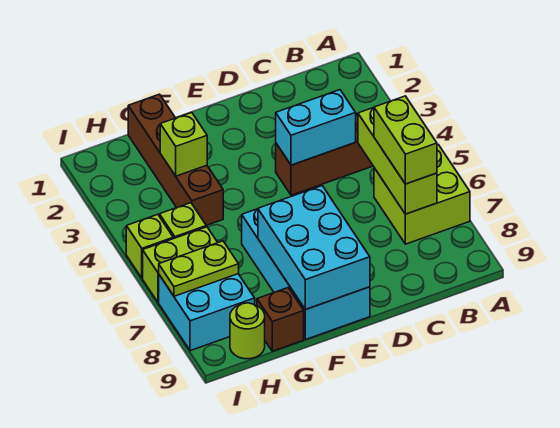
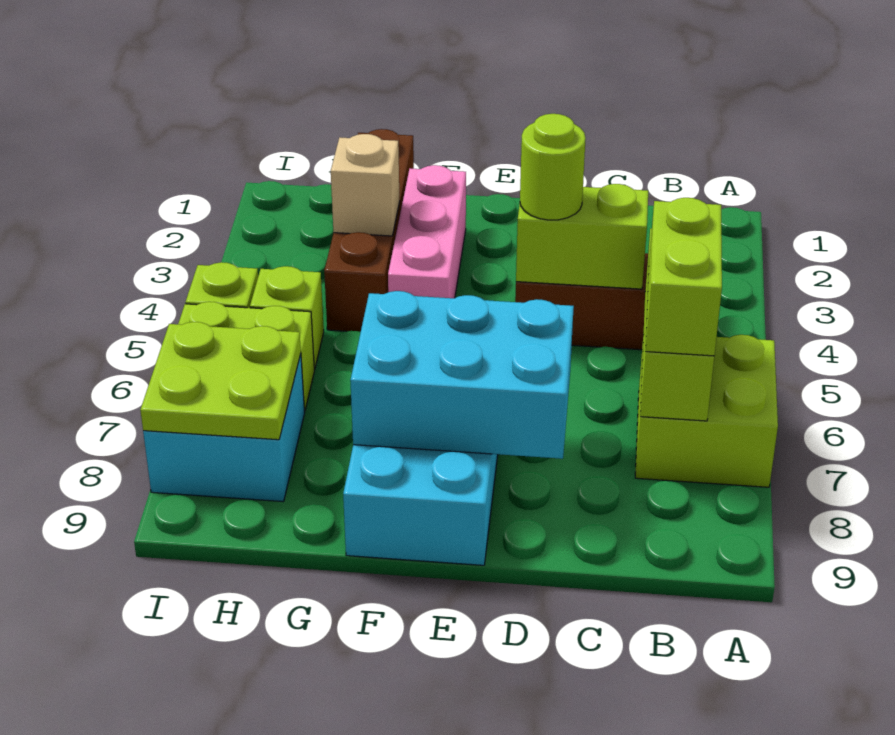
cyan 1x2 brick [276,90,356,165] -> lime 1x2 brick [516,184,648,289]
cyan 2x3 brick [258,186,370,310] -> cyan 2x3 brick turned to [350,291,574,459]
none -> pink 1x3 brick [388,165,466,298]
lime 1x1 brick [160,112,207,176] -> tan 1x1 brick [331,134,400,236]
brown 1x1 brick [257,288,304,351] -> none
lime 1x2 plate [159,241,239,296] -> lime 2x2 plate [140,322,301,440]
lime 1x1 round brick [230,303,265,359] -> lime 1x1 round brick moved to [520,114,586,220]

